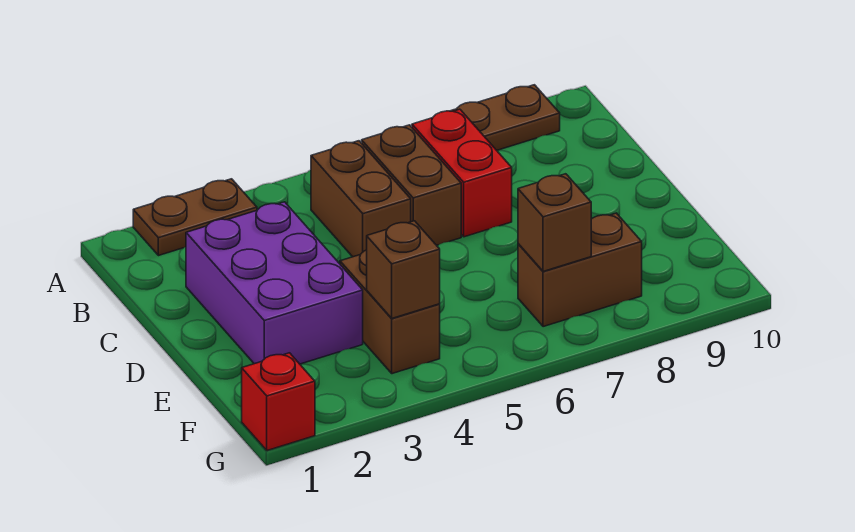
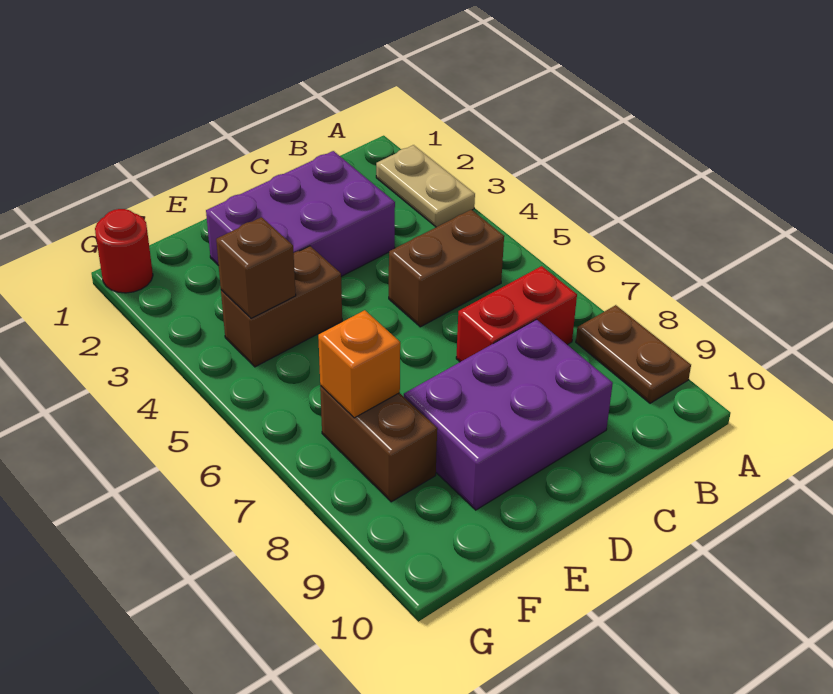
brown 1x2 plate [133,179,257,256] -> tan 1x2 plate [376,145,475,227]
brown 1x2 brick [362,125,461,245] -> none
none -> purple 2x3 brick [404,320,613,510]
brown 1x1 brick [518,174,591,271] -> orange 1x1 brick [318,310,400,418]
red 1x1 brick [242,353,315,450] -> red 1x1 round brick [95,209,153,293]

